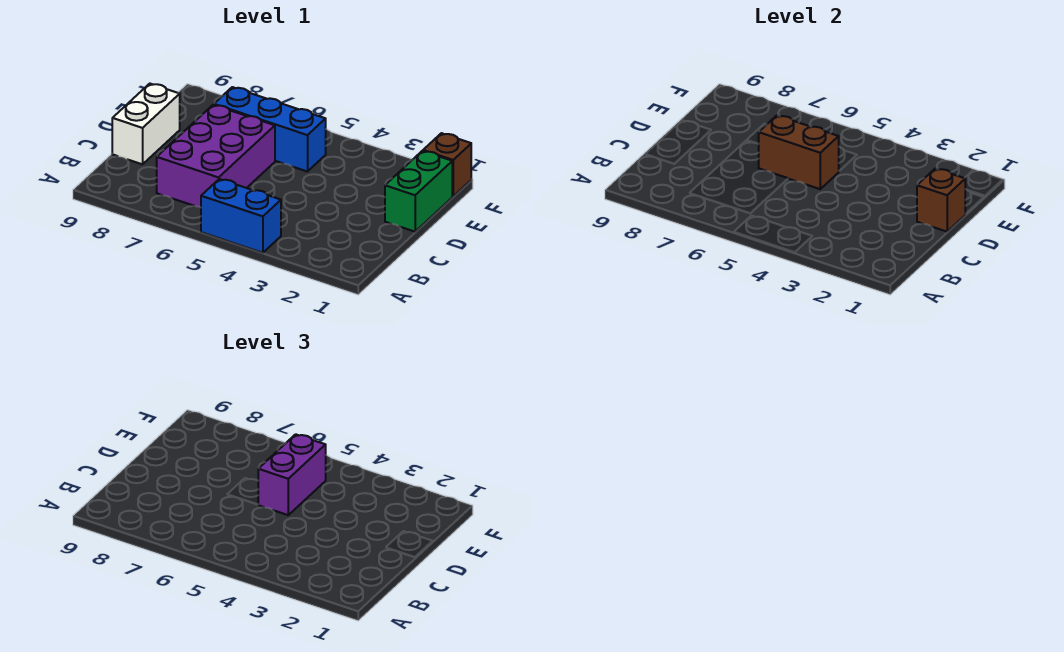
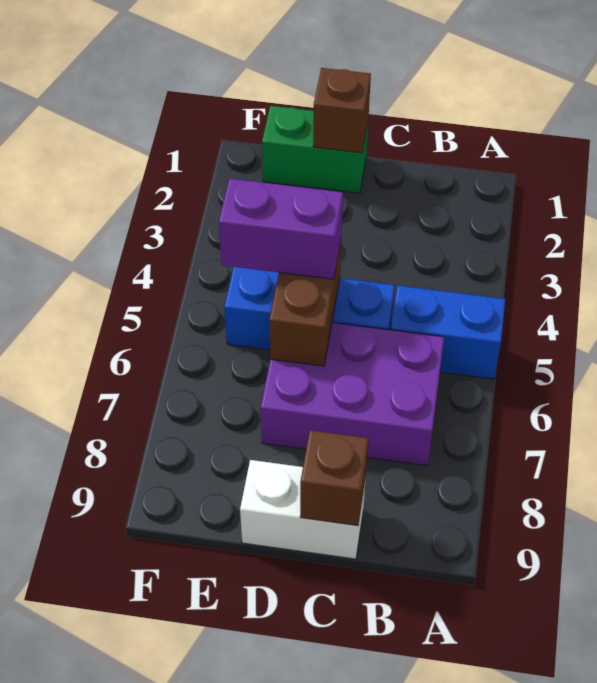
blue 1x2 brick [201,179,281,253] -> blue 1x2 brick turned to [391,286,505,379]
blue 1x3 brick [214,87,326,172] -> blue 1x3 brick turned to [224,267,395,350]
brown 1x1 brick [423,133,471,196] -> brown 1x1 brick moved to [300,430,368,525]

